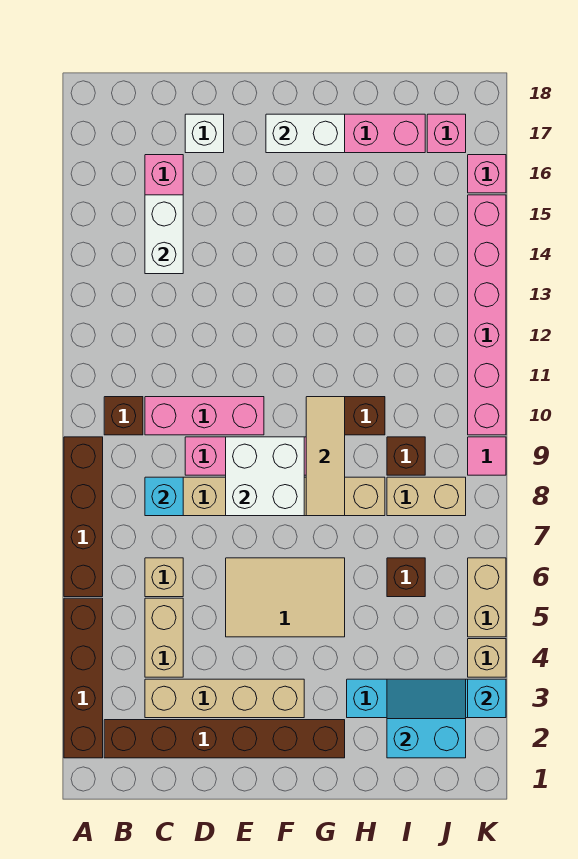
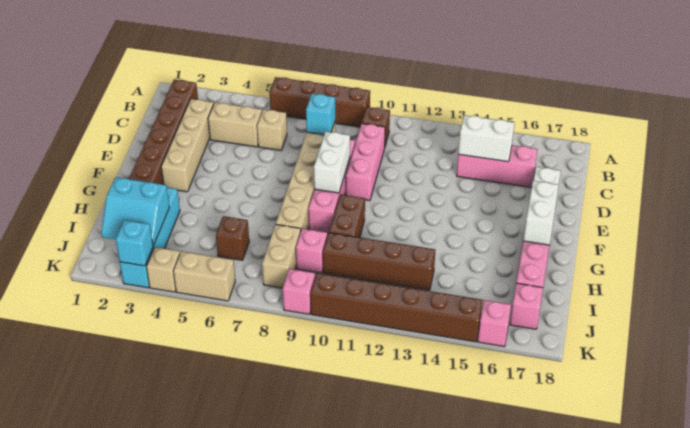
brown 1x4 brick [64,598,103,758] -> brown 1x4 brick moved to [323,233,435,290]
tan 2x3 tile [226,558,345,637] -> none
white 2x2 brick [226,437,304,516] -> white 1x2 brick [314,132,350,193]
tan 1x3 tile [306,397,345,516] -> none
cyan 2x2 slope [387,679,466,758] -> cyan 2x2 slope turned to [101,177,169,246]
brown 1x1 brick [387,437,425,475] -> pink 1x1 brick [296,229,327,273]
pink 1x1 tile [468,437,506,475] -> pink 1x1 brick [283,269,315,314]
pink 1x6 brick [468,195,506,435] -> brown 1x6 brick [310,273,483,342]

